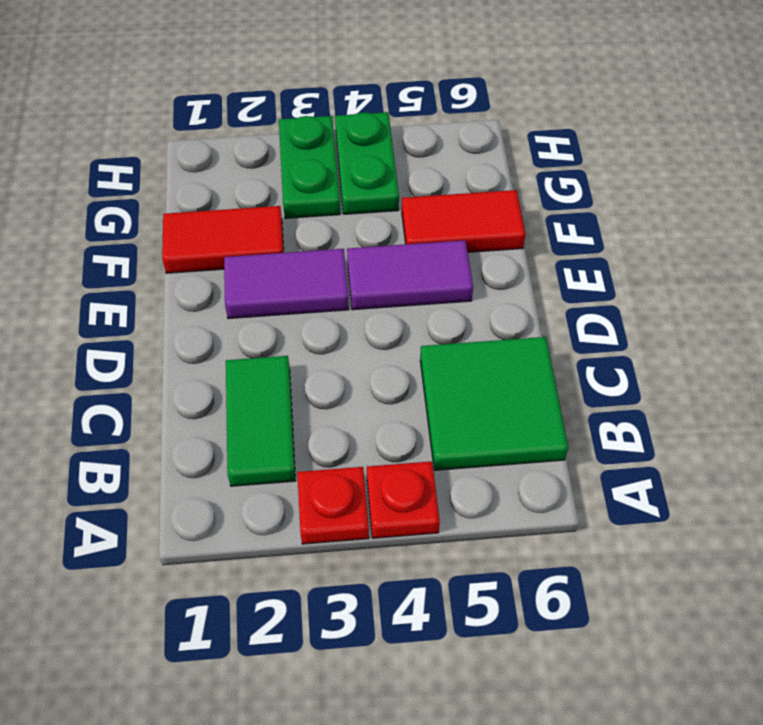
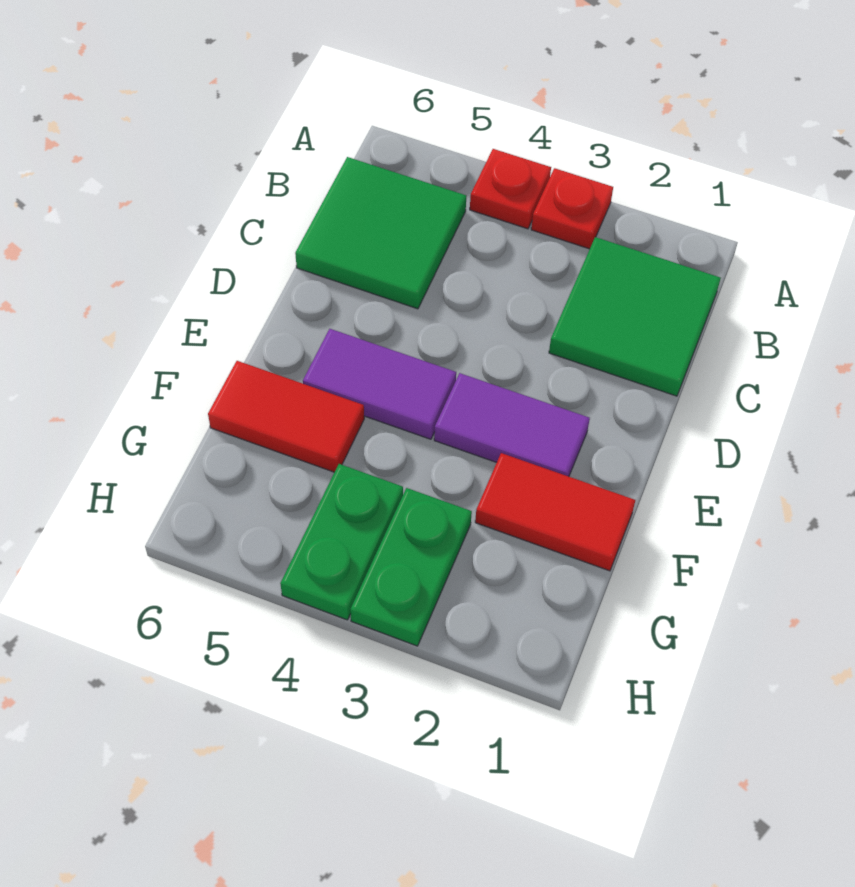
green 1x2 tile [226,356,295,486] -> green 2x2 tile [549,237,721,396]

